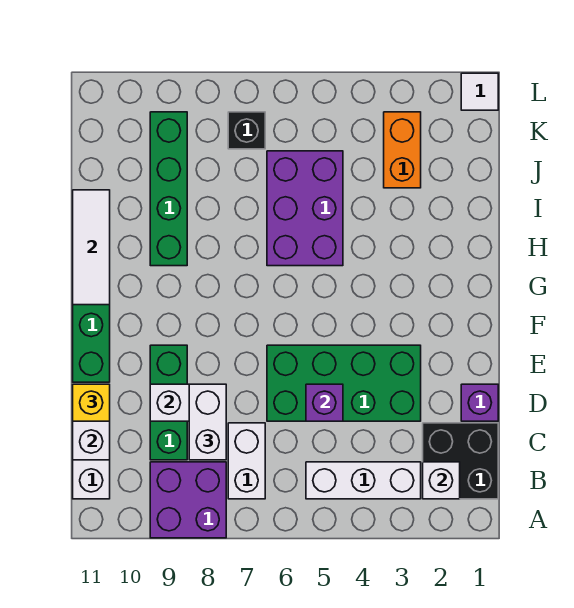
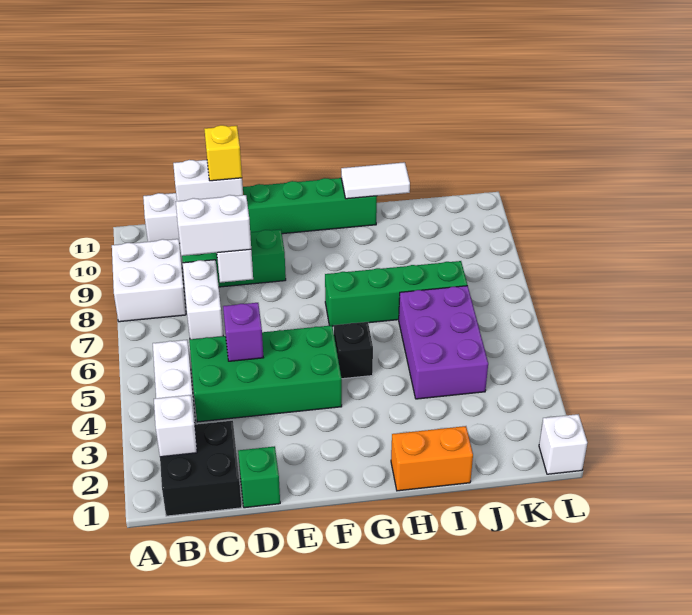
purple 2x2 brick [150,462,226,538] -> white 2x2 brick [112,239,186,322]
white 1x2 brick [228,423,265,499] -> white 1x2 brick turned to [183,260,223,339]
purple 1x1 brick [461,384,498,421] -> green 1x1 brick [238,446,280,508]
green 2x4 brick [267,345,421,421] -> green 2x4 brick turned to [189,325,342,422]
white 1x3 tile [73,190,110,305] -> white 1x2 tile [341,162,410,199]
purple 2x3 brick [267,151,343,266] -> purple 2x3 brick turned to [399,286,488,399]
green 1x4 brick [150,112,187,266] -> green 1x4 brick moved to [325,261,467,326]
orange 1x2 brick [384,112,421,188] -> orange 1x2 brick moved to [391,426,473,491]
black 1x1 brick [228,112,265,149] -> black 1x1 brick moved to [334,322,373,379]
white 1x1 tile [461,73,498,110] -> white 1x1 brick [539,414,587,474]

